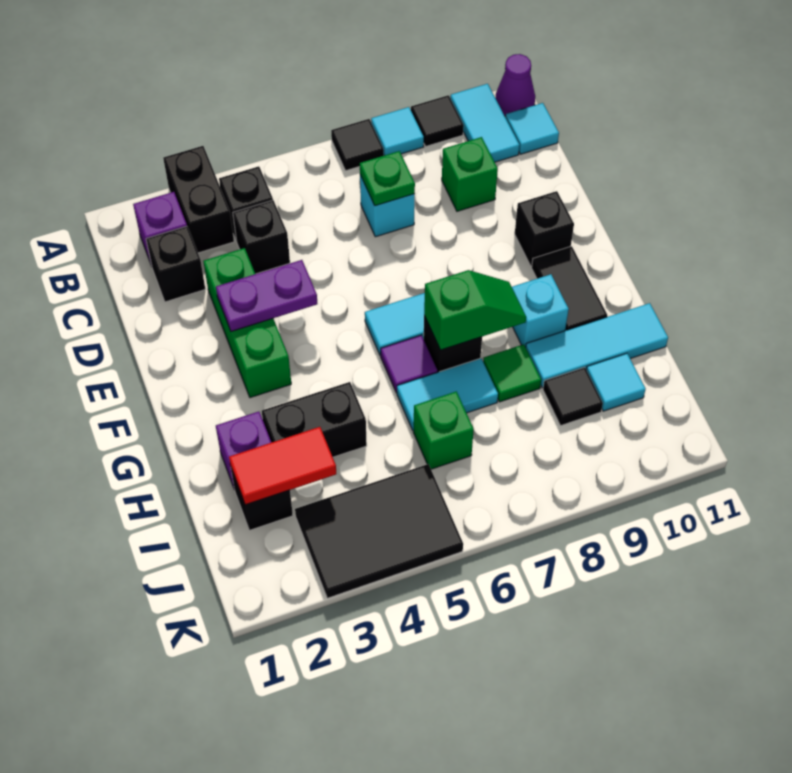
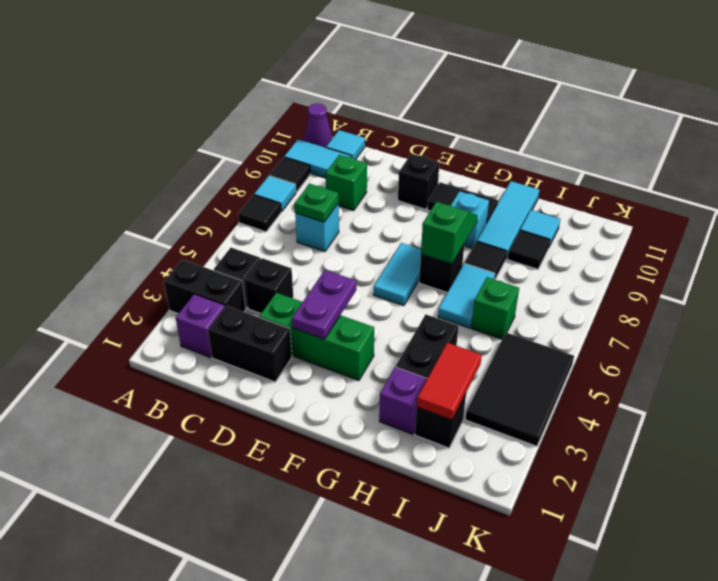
black 1x1 brick [146,226,205,302] -> black 1x2 brick [208,306,292,382]
purple 1x1 tile [381,335,438,393] -> none
green 1x1 tile [483,344,541,402] -> black 1x1 tile [465,242,507,279]

